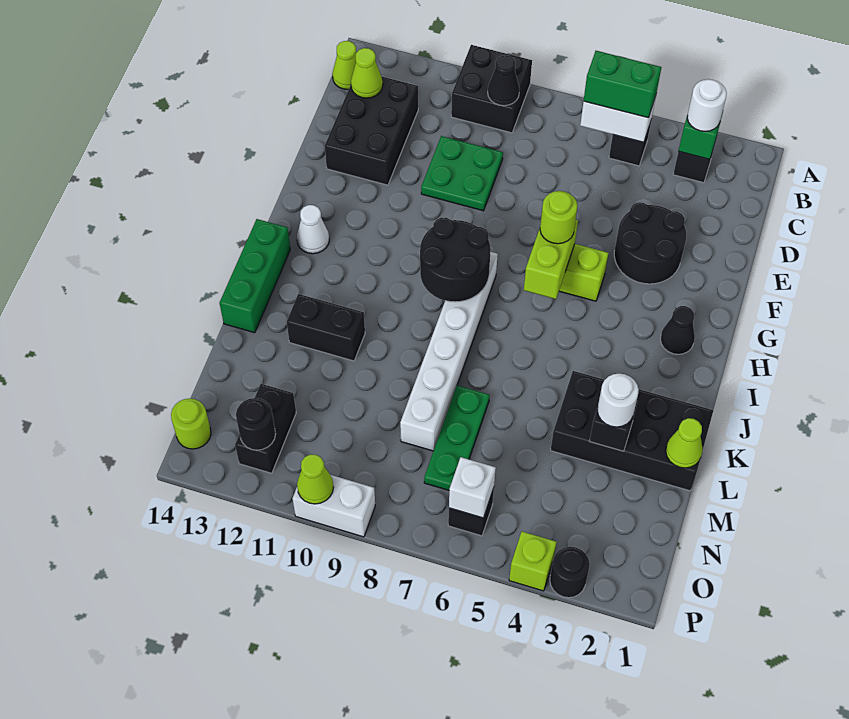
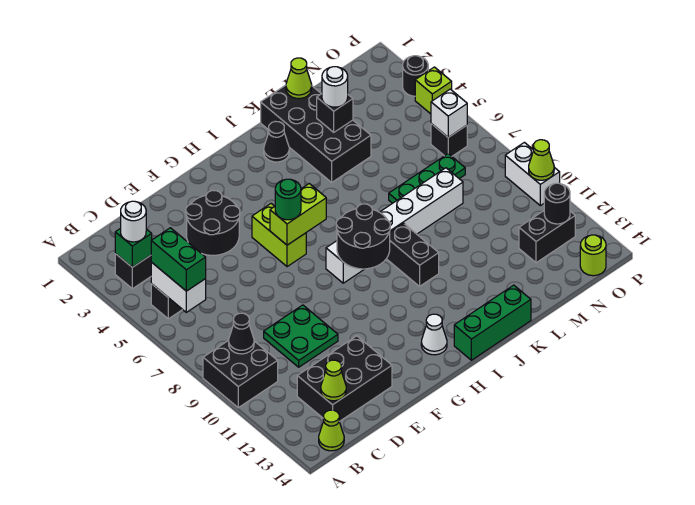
lime 1x1 round brick [540,191,578,244] -> green 1x1 round brick [275,179,301,220]
black 1x1 cone [660,306,695,354] -> black 1x1 cone moved to [264,121,289,162]
black 1x2 brick [287,294,365,361] -> black 1x2 brick moved to [387,223,439,286]

